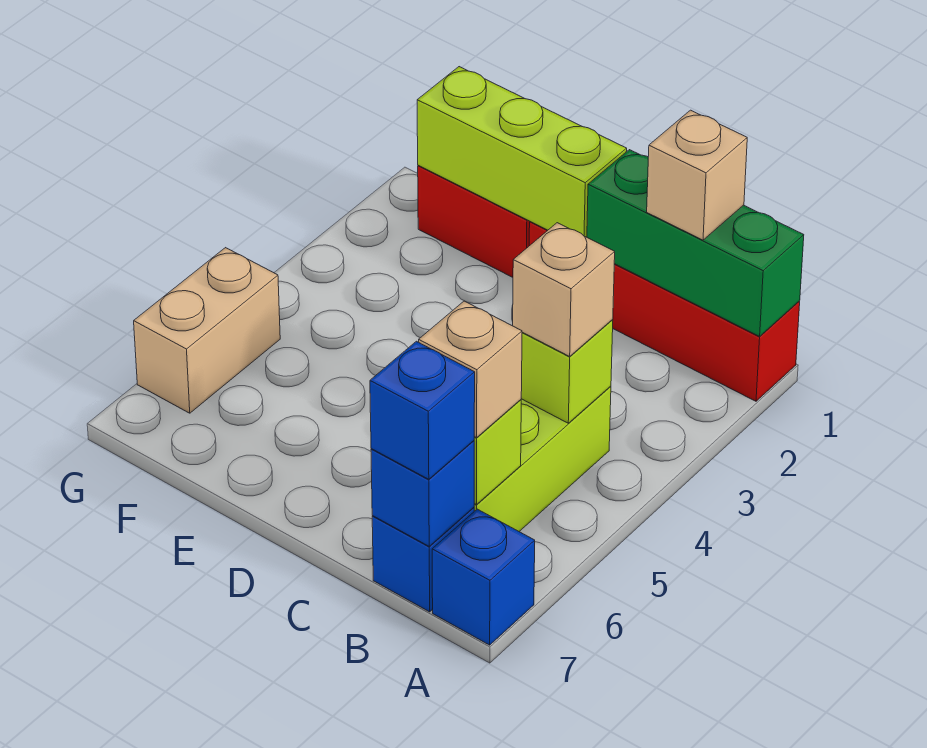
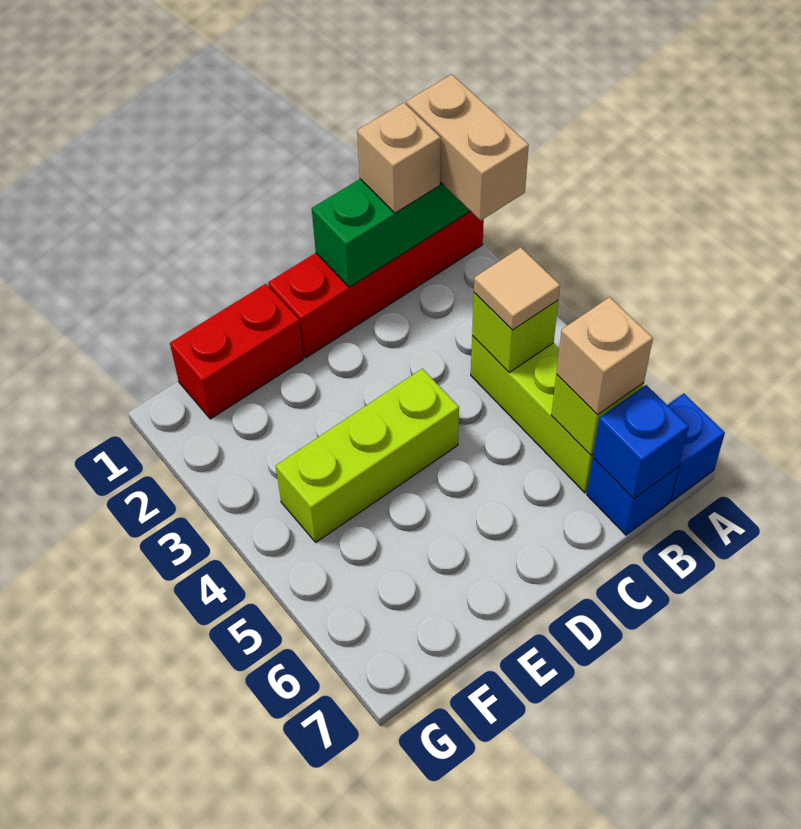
tan 1x1 brick [513,223,615,356] -> tan 1x1 tile [474,247,560,330]
blue 1x1 brick [370,341,475,479] -> none
lime 1x3 brick [417,67,627,237] -> lime 1x3 brick moved to [276,369,459,542]
tan 1x2 brick [134,248,280,413] -> tan 1x2 brick moved to [406,74,529,220]

